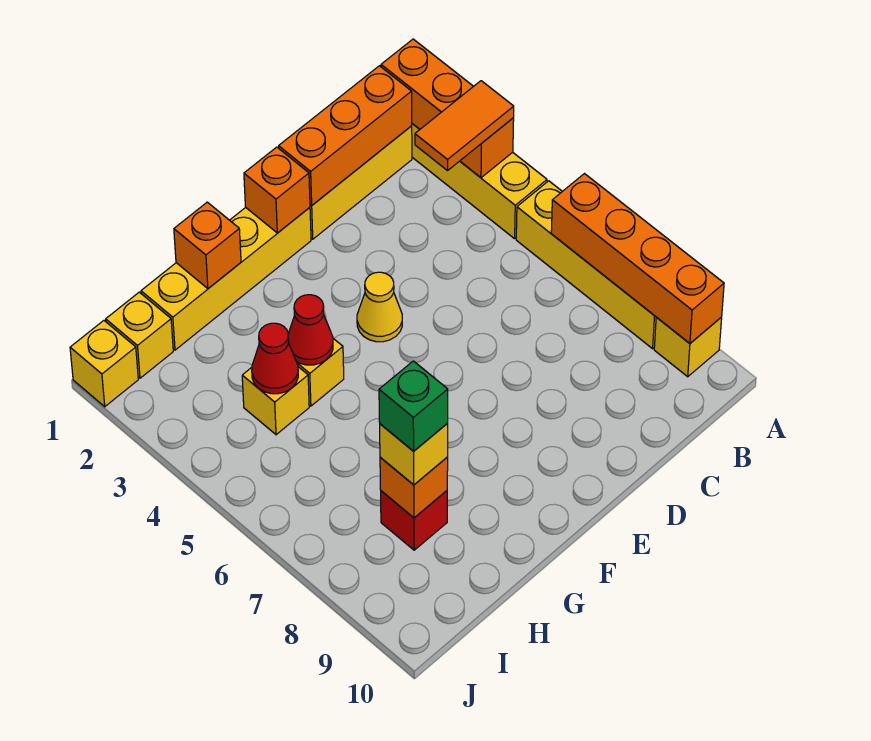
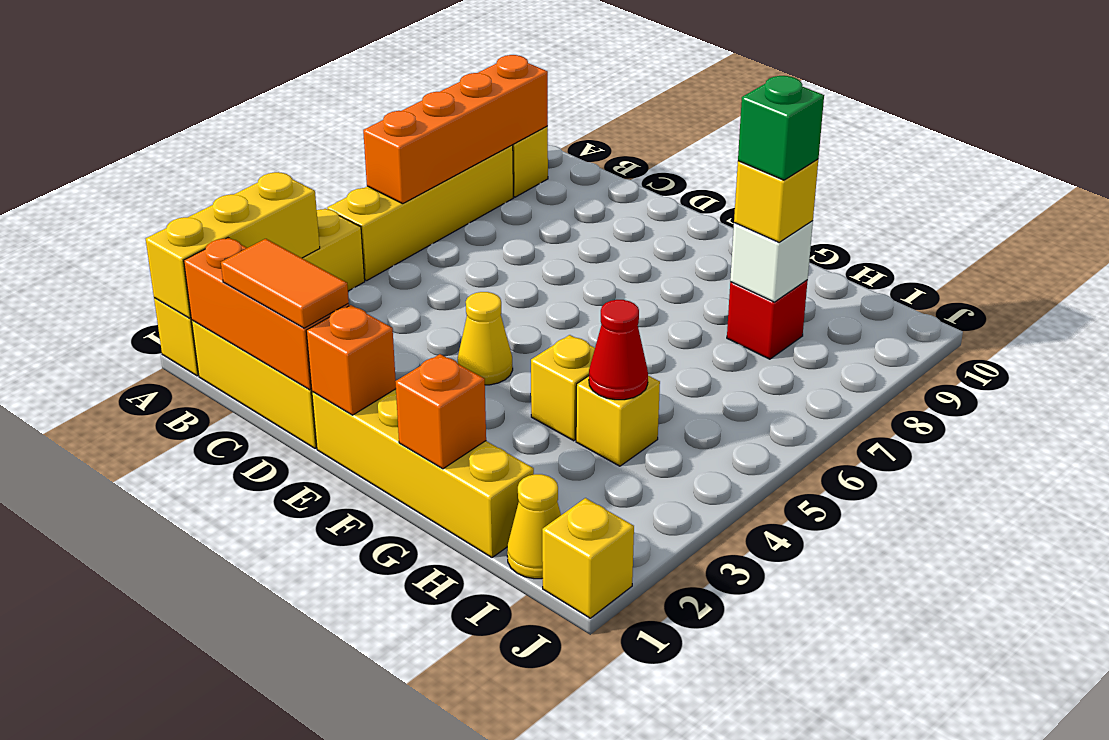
orange 1x3 brick [381,39,514,178] -> yellow 1x3 brick [146,172,320,318]
orange 1x2 tile [415,81,514,171] -> orange 1x2 tile moved to [221,239,349,328]
red 1x1 cone [288,295,333,365] -> none
orange 1x1 brick [380,457,448,518] -> white 1x1 brick [730,221,813,302]
yellow 1x1 brick [106,292,173,378] -> yellow 1x1 cone [507,474,561,579]

